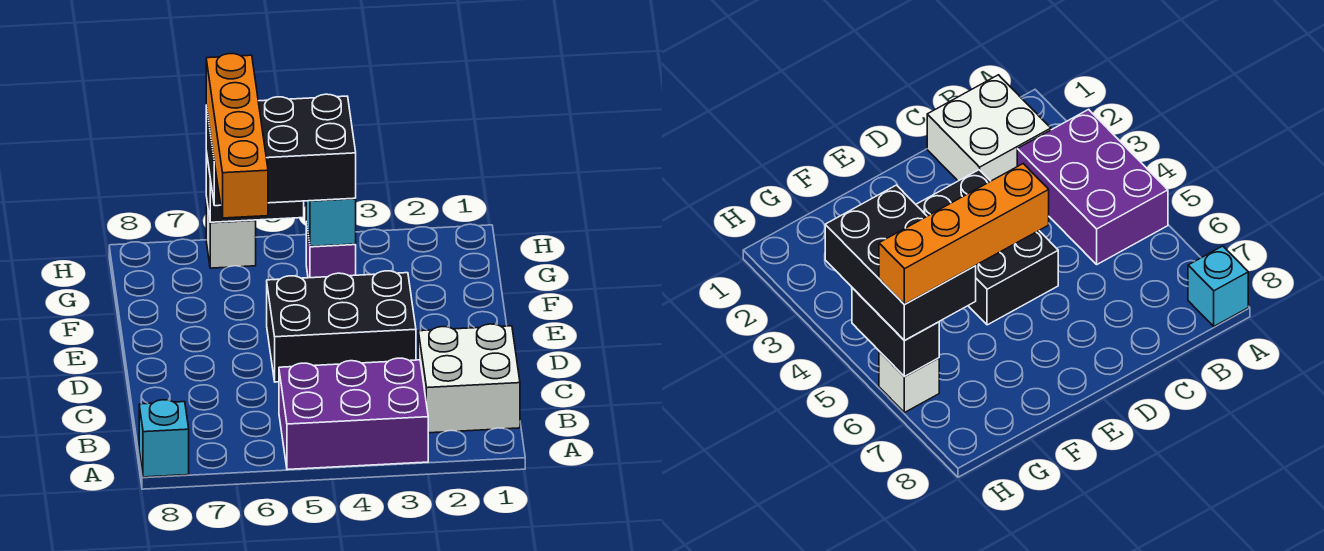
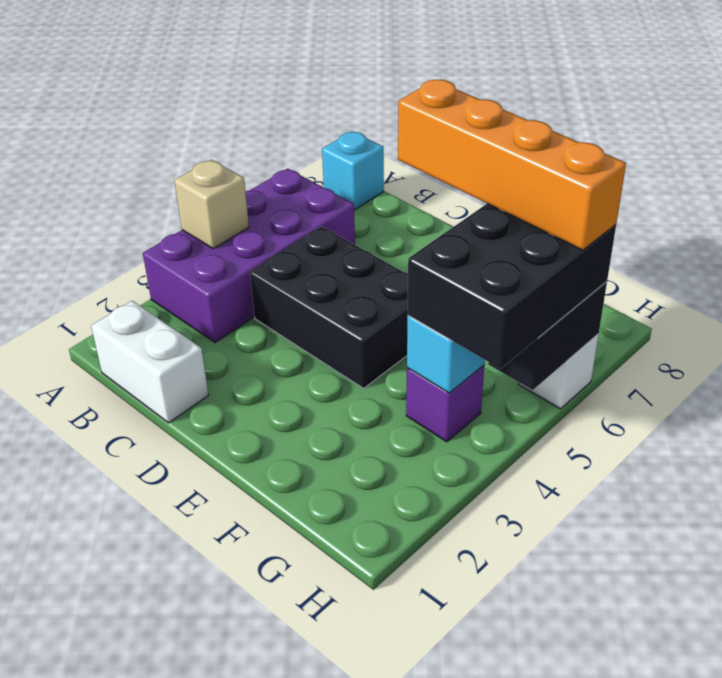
purple 2x3 brick [279,358,428,470] -> purple 2x4 brick [143,169,355,343]
none -> tan 1x1 brick [174,160,249,249]
white 2x2 brick [418,324,520,433] -> white 1x2 brick [91,301,208,423]
black 2x3 brick [267,271,416,382] -> black 2x3 brick turned to [250,226,408,388]

